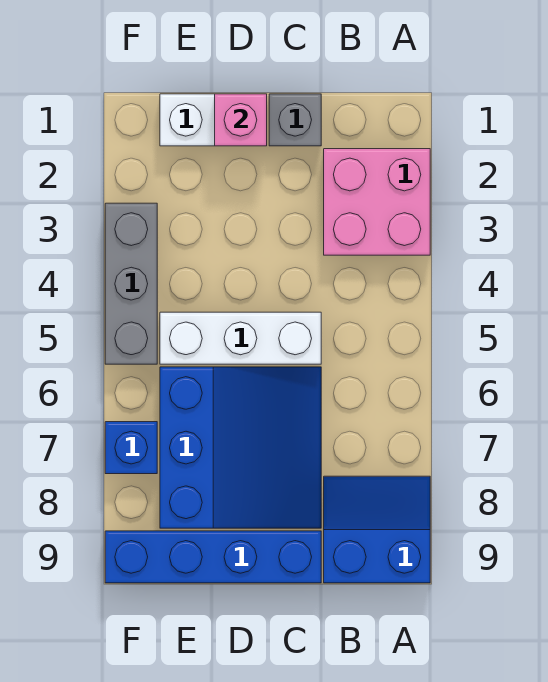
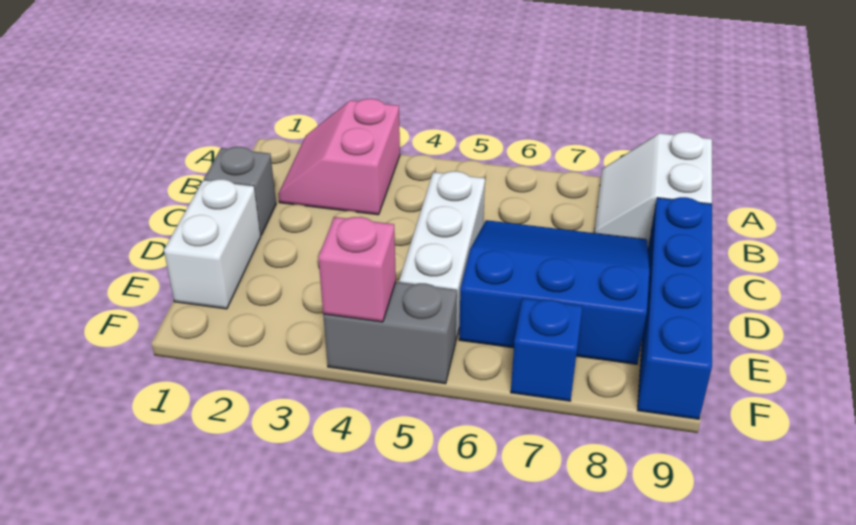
pink 2x2 brick [324,149,430,255] -> pink 2x2 slope [278,99,400,215]
blue 2x2 slope [324,476,430,583] -> white 2x2 slope [594,132,712,247]
pink 1x1 brick [215,94,267,146] -> pink 1x1 brick moved to [318,217,396,322]
grey 1x3 brick [105,203,157,364] -> grey 1x2 brick [323,282,457,384]

